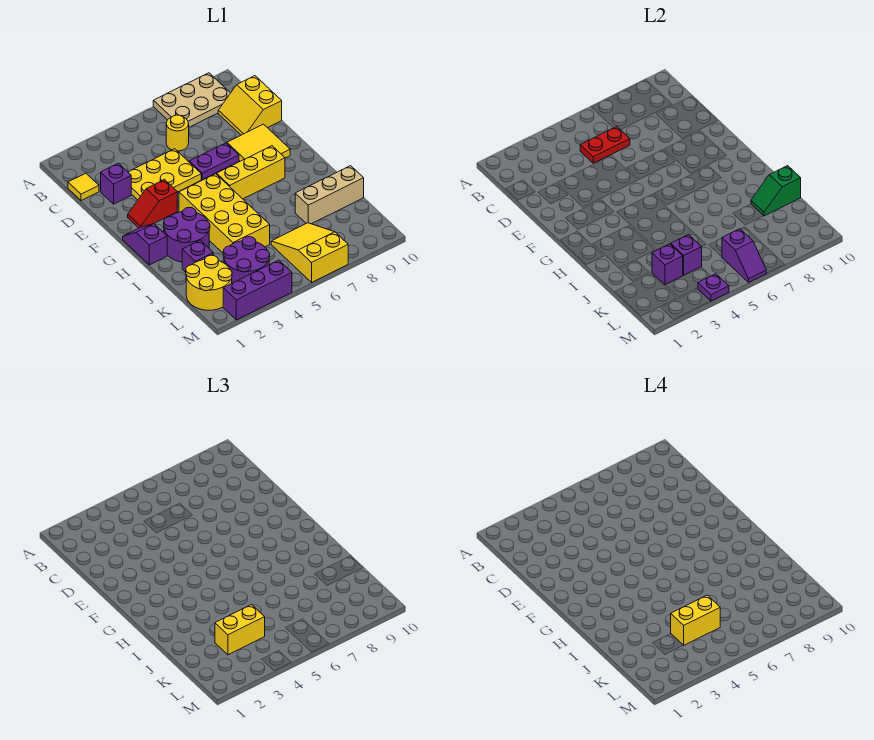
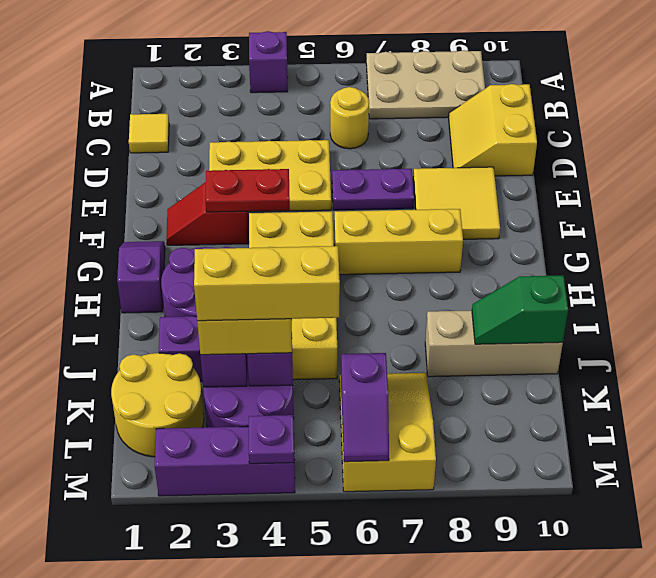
red 1x2 plate [580,127,630,163] -> red 1x2 plate moved to [206,169,290,212]
purple 1x1 brick [101,163,131,204] -> purple 1x1 brick moved to [249,31,288,93]
yellow 1x2 brick [671,595,720,645] -> yellow 1x3 brick [194,246,340,321]

